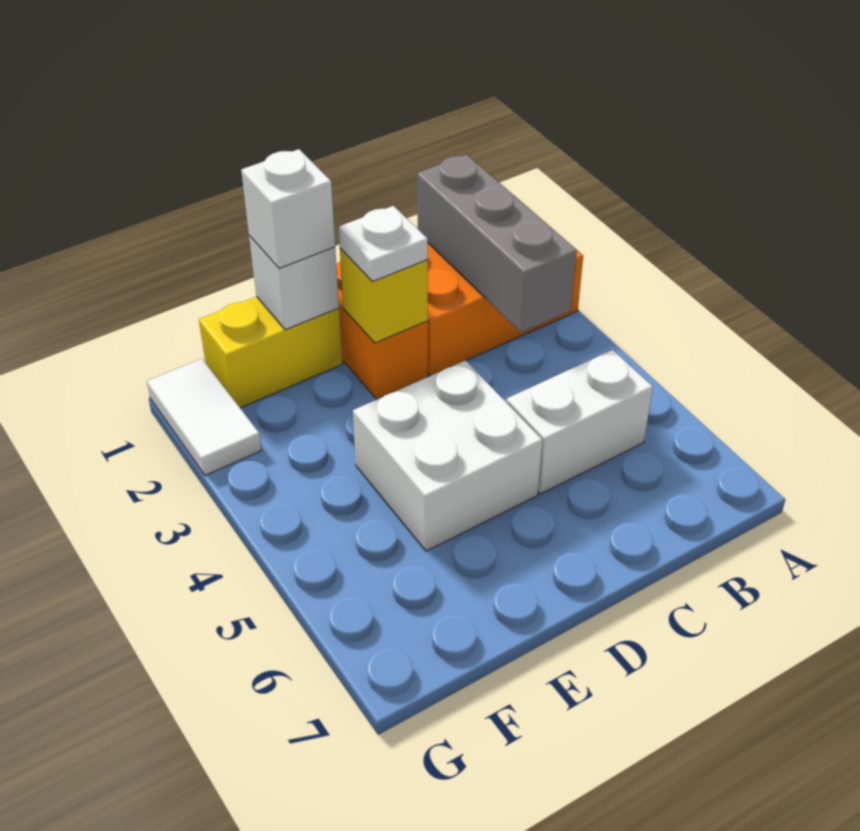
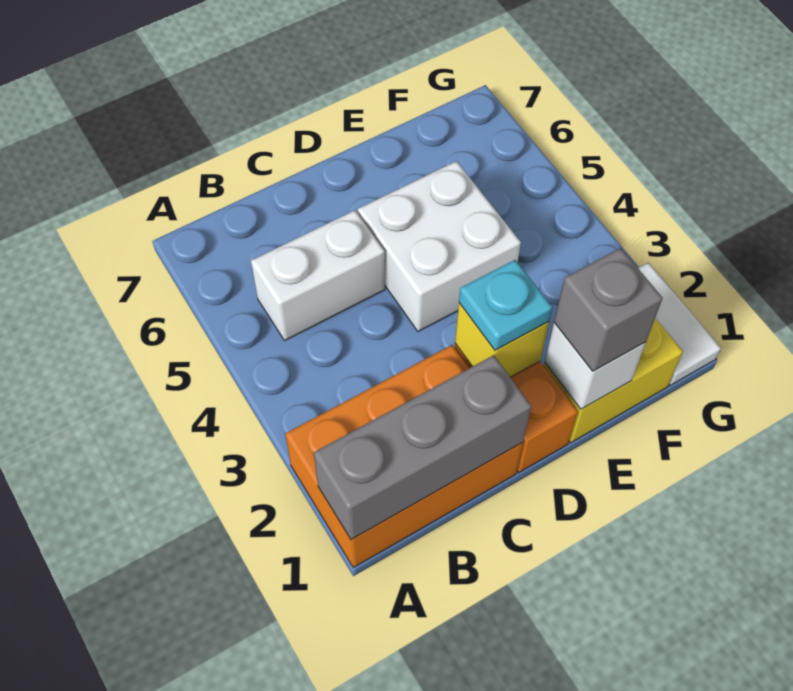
grey 1x3 brick [417,155,577,333] -> grey 1x3 brick turned to [314,355,531,540]
white 1x1 plate [339,206,428,282] -> cyan 1x1 plate [459,260,553,350]
white 1x1 brick [241,149,335,268] -> grey 1x1 brick [554,248,663,371]

